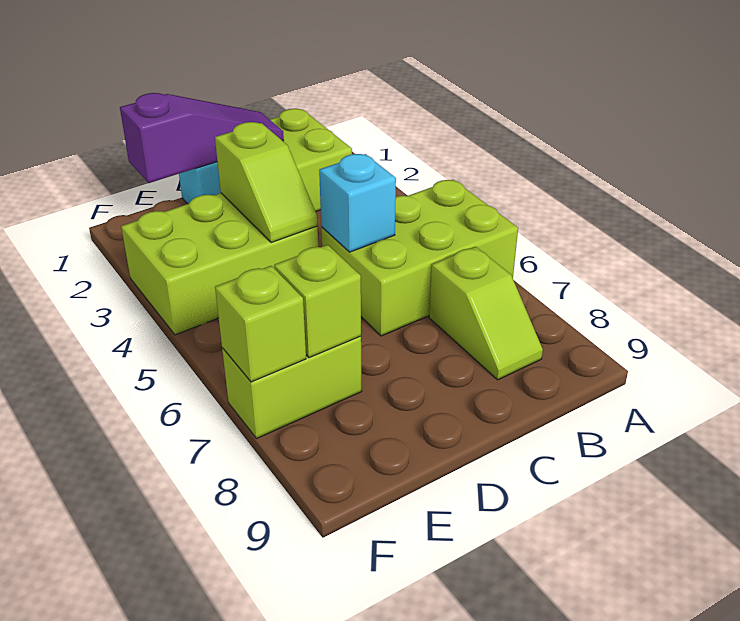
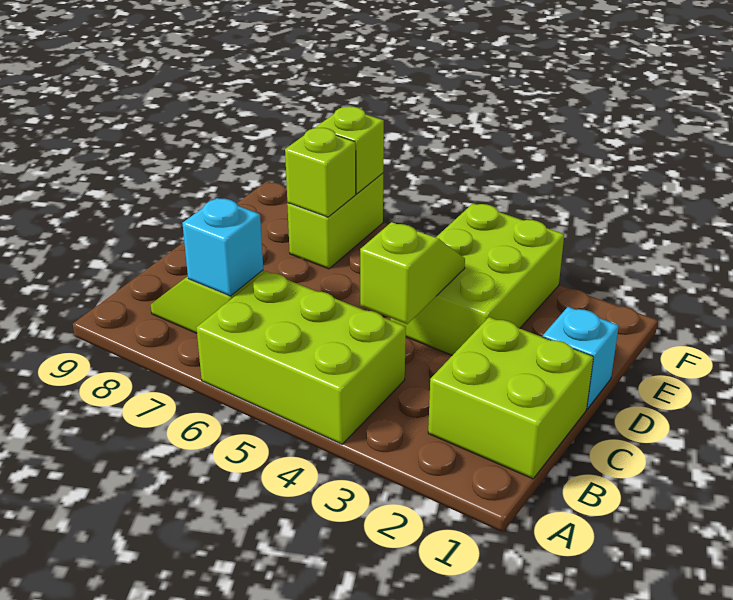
lime 2x3 brick [321,180,518,336] -> lime 2x3 brick turned to [196,271,406,444]
purple 1x3 slope [120,93,284,183] -> none
cyan 1x1 brick [319,154,396,252] -> cyan 1x1 brick moved to [182,198,263,296]
lime 1x2 slope [215,122,318,243] -> lime 1x2 slope turned to [360,222,465,324]

